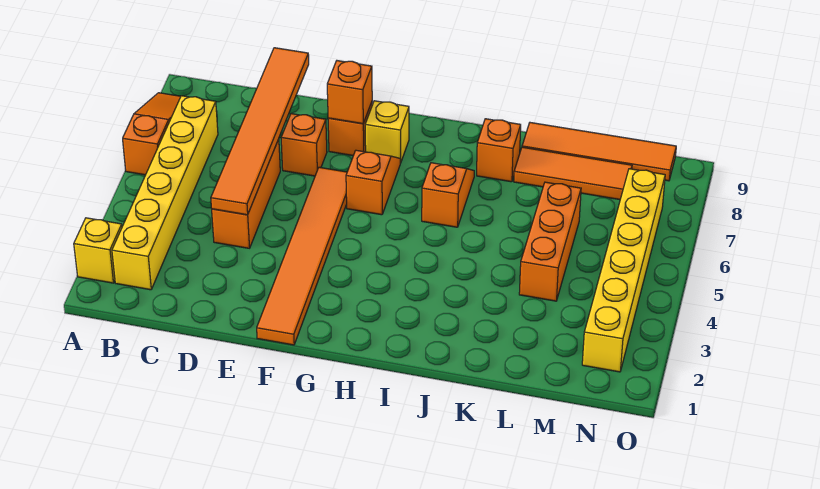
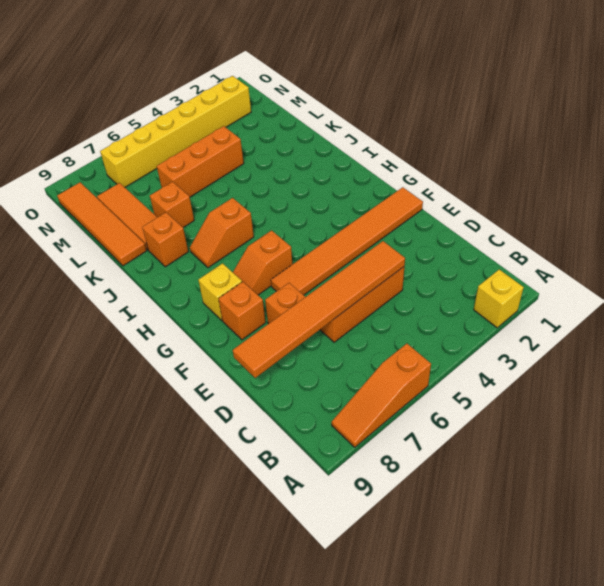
yellow 1x6 brick [112,96,218,290] -> none
orange 1x1 brick [327,61,372,124] -> orange 1x1 brick moved to [150,182,194,228]

